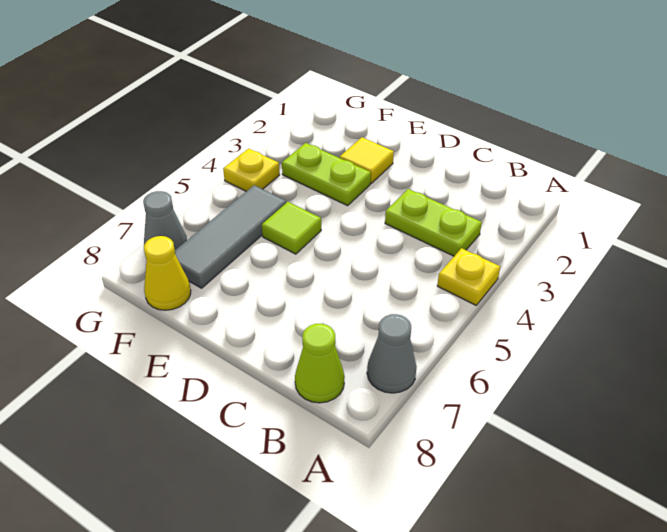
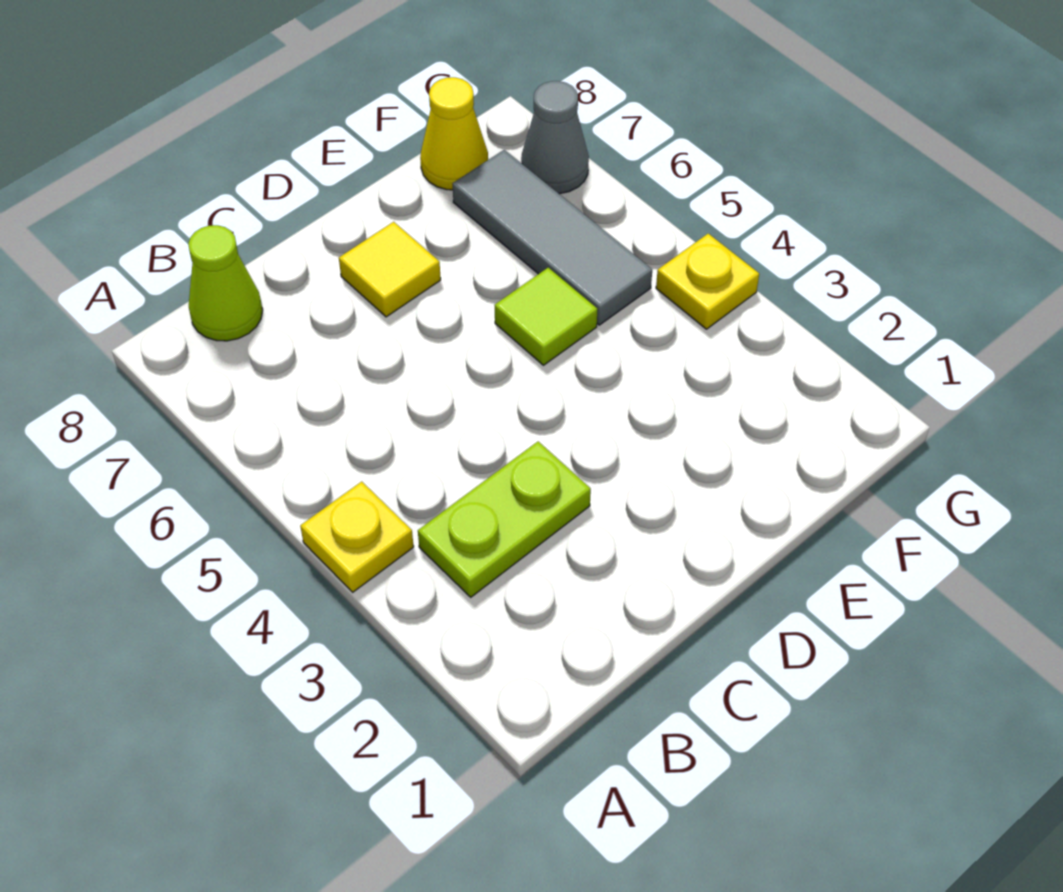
grey 1x1 cone [367,314,417,393] -> none
yellow 1x1 tile [340,137,394,183] -> yellow 1x1 tile moved to [339,222,441,317]
lime 1x2 plate [282,143,371,206] -> none

